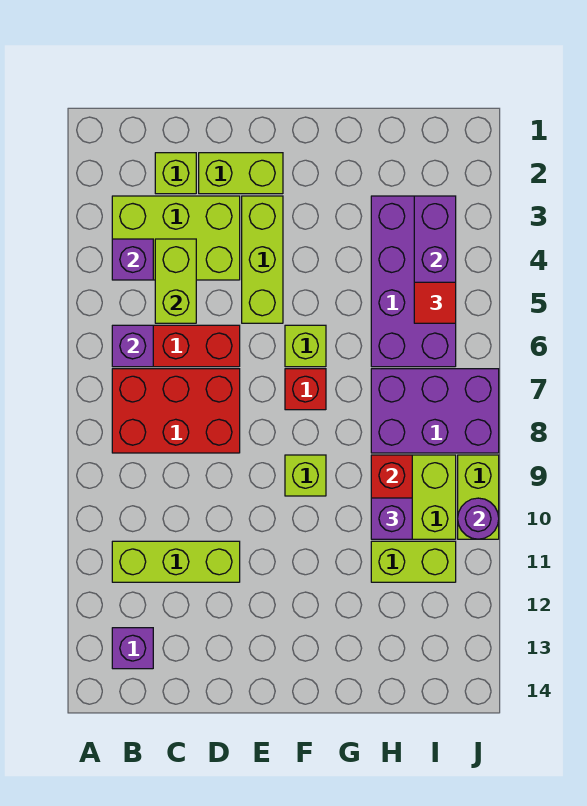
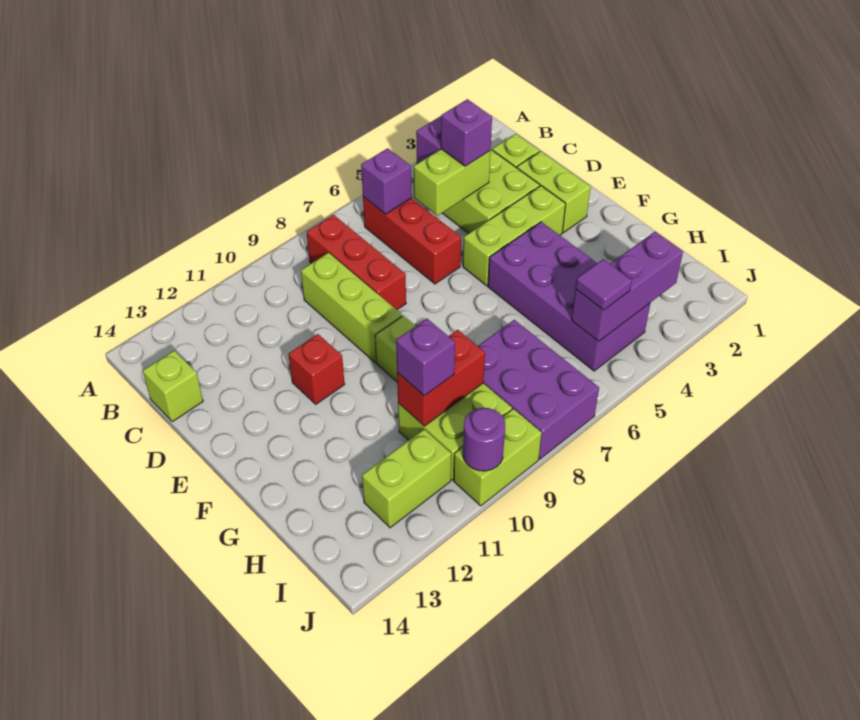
red 2x3 brick [112,369,240,453] -> red 1x3 brick [307,215,406,310]
lime 1x3 brick [112,541,240,582] -> lime 1x3 brick moved to [301,253,402,363]
purple 1x1 brick [112,628,153,669] -> purple 1x1 brick moved to [441,99,492,166]
lime 1x1 brick [285,325,326,367] -> lime 1x1 brick moved to [143,351,203,422]
red 1x1 brick [285,369,326,410] -> red 1x1 brick moved to [289,334,345,404]
purple 2x4 brick [371,196,456,367] -> purple 2x4 brick turned to [488,222,650,371]
lime 1x2 brick [371,541,456,582] -> lime 1x2 brick turned to [362,429,451,528]
red 1x1 tile [414,282,456,323] -> purple 1x1 tile [575,259,632,310]

